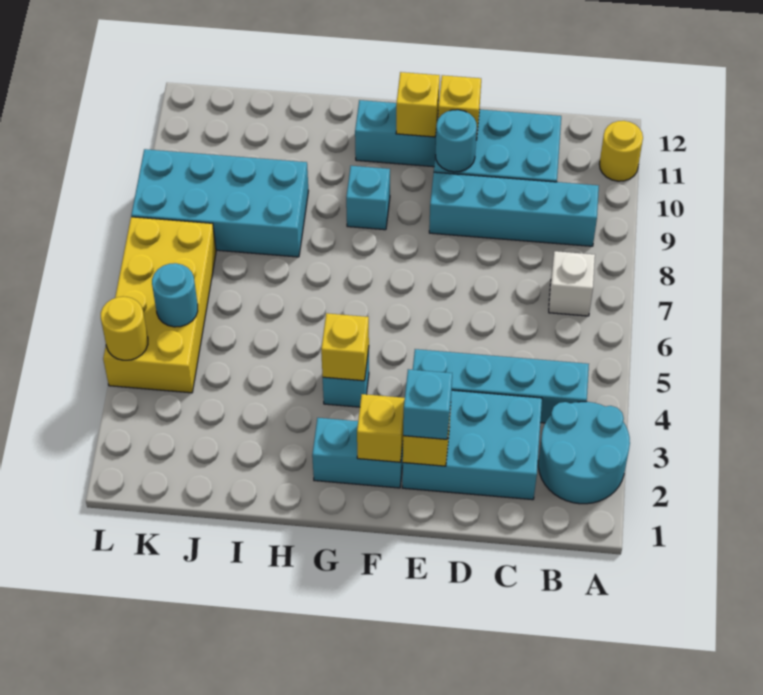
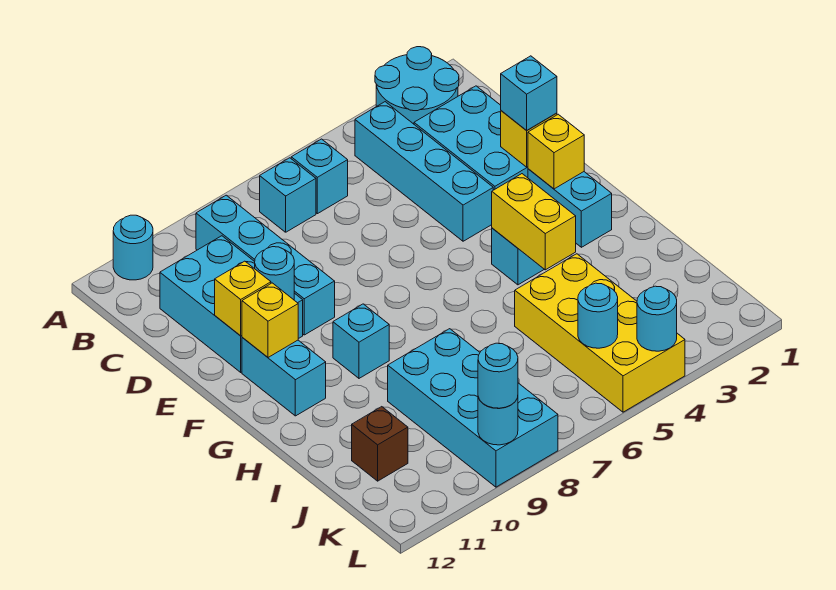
yellow 1x1 round brick [599,121,643,181] -> cyan 1x1 round brick [113,215,153,280]
none -> cyan 1x1 brick [291,139,348,214]
white 1x1 brick [549,251,595,316] -> cyan 1x1 brick [260,158,316,232]
yellow 1x1 brick [321,313,369,381] -> yellow 1x2 brick [492,174,576,270]
none -> brown 1x1 brick [352,407,408,481]
yellow 2x4 brick [103,217,216,393] -> yellow 2x4 brick turned to [515,254,685,412]
yellow 1x1 round brick [101,297,148,360] -> cyan 1x1 round brick [637,286,677,351]
none -> cyan 1x1 round brick [478,397,518,445]
none -> cyan 1x1 round brick [478,343,518,408]

